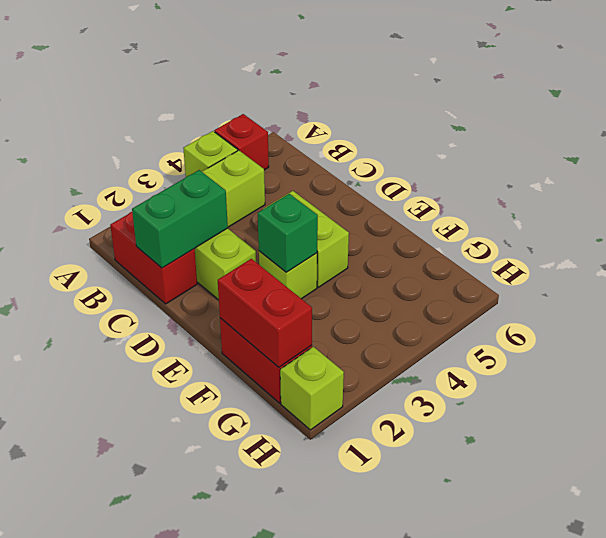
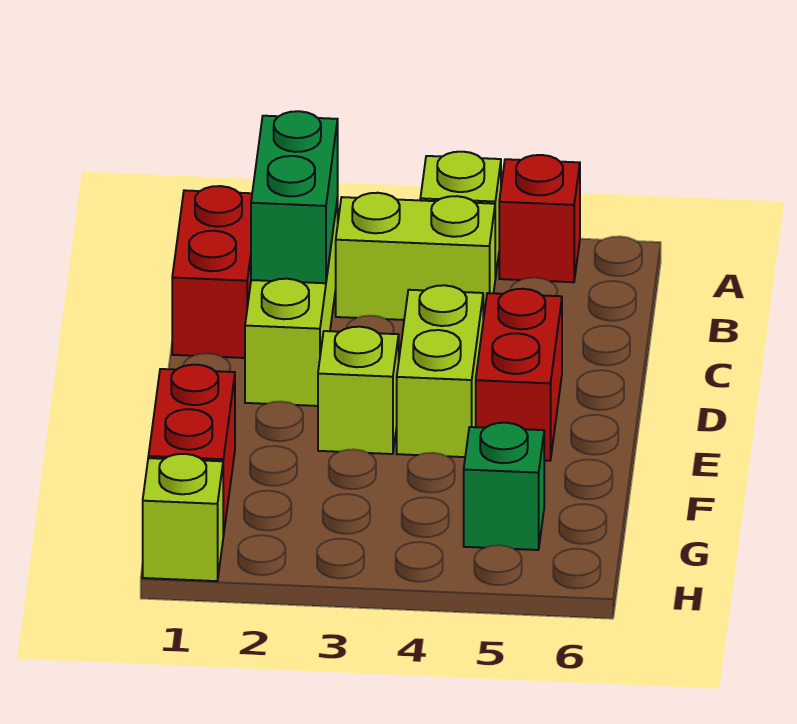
green 1x2 brick [132,170,228,268] -> green 1x2 brick turned to [251,111,338,283]
green 1x1 brick [258,194,318,272] -> green 1x1 brick moved to [464,423,544,550]
red 1x2 brick [218,259,312,367] -> red 1x2 brick moved to [476,289,562,461]

